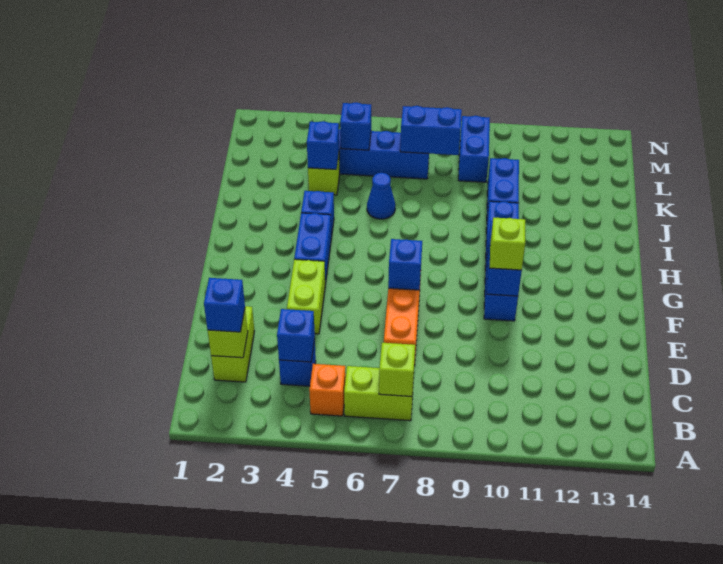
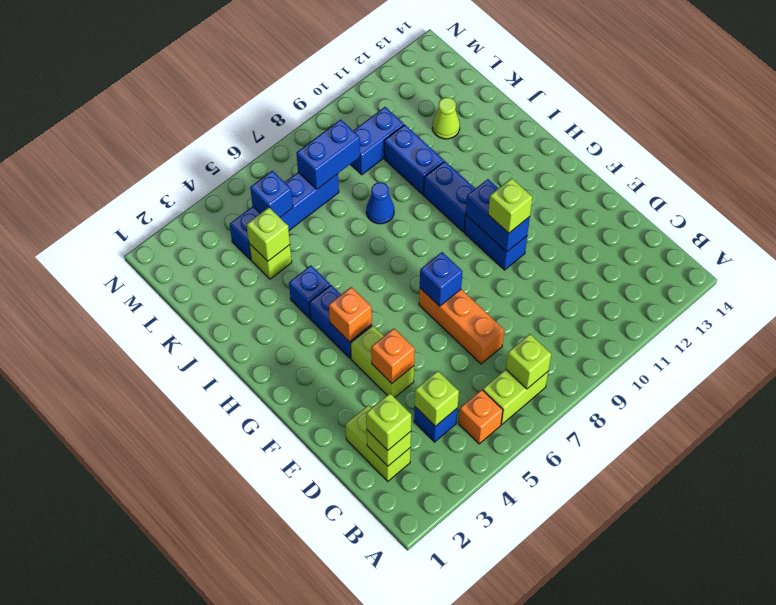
blue 1x1 brick [204,278,245,332] -> lime 1x1 brick [366,393,411,450]
blue 1x1 brick [277,309,315,362] -> lime 1x1 brick [415,371,459,426]
none -> orange 1x1 brick [371,329,415,383]
none -> orange 1x1 brick [329,287,372,342]
blue 1x1 cone [367,173,395,219] -> blue 1x1 cone moved to [366,182,394,224]
blue 1x1 brick [307,121,339,169] -> lime 1x1 brick [247,207,290,261]
none -> lime 1x1 cone [432,97,460,139]
blue 1x2 brick [458,116,490,182] -> blue 1x2 brick turned to [350,107,404,175]

